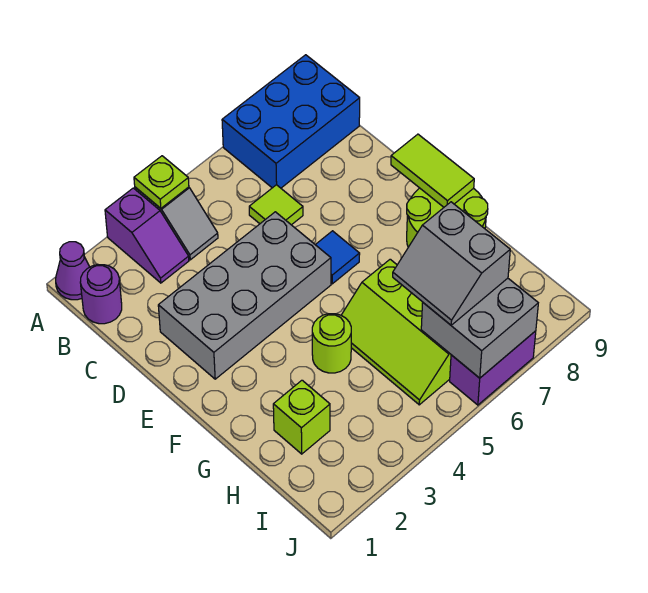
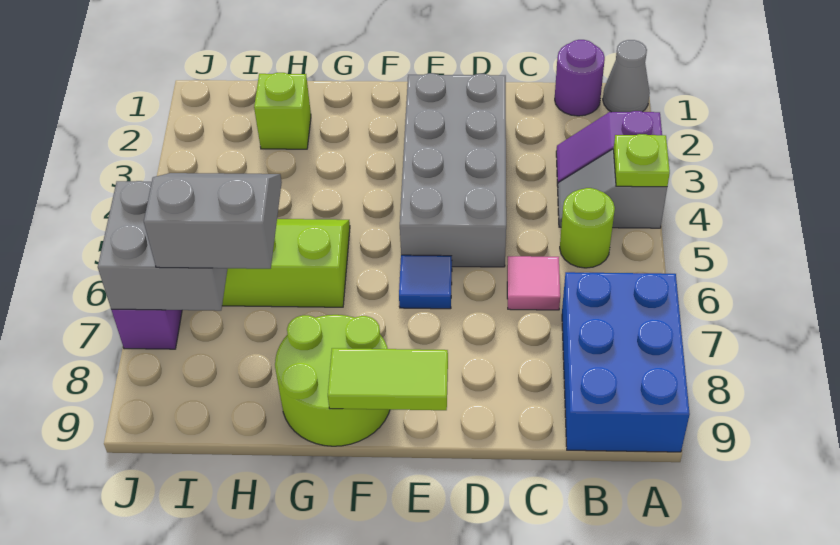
purple 1x1 cone [56,242,89,300] -> grey 1x1 cone [603,40,650,112]
lime 1x1 tile [249,185,303,225] -> pink 1x1 tile [507,256,560,310]
lime 1x1 round brick [312,314,351,373] -> lime 1x1 round brick moved to [560,188,615,268]

